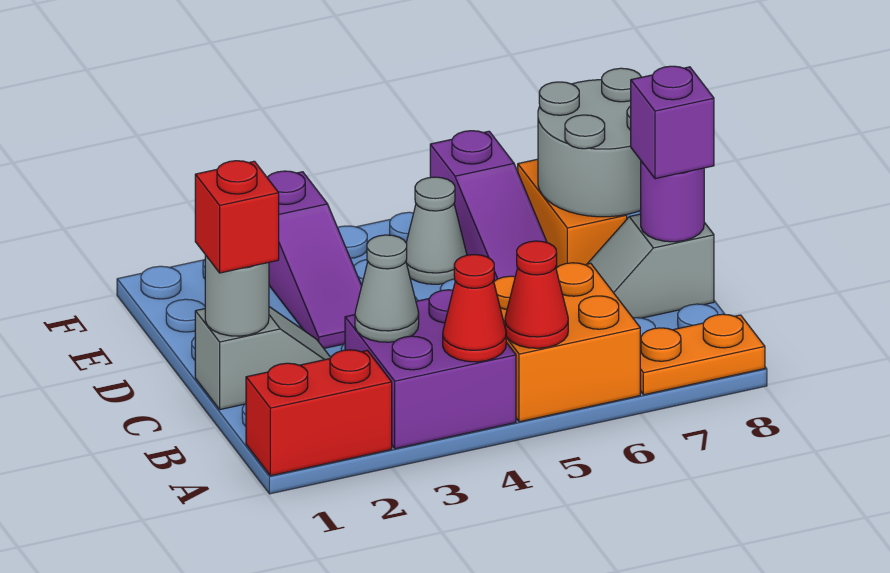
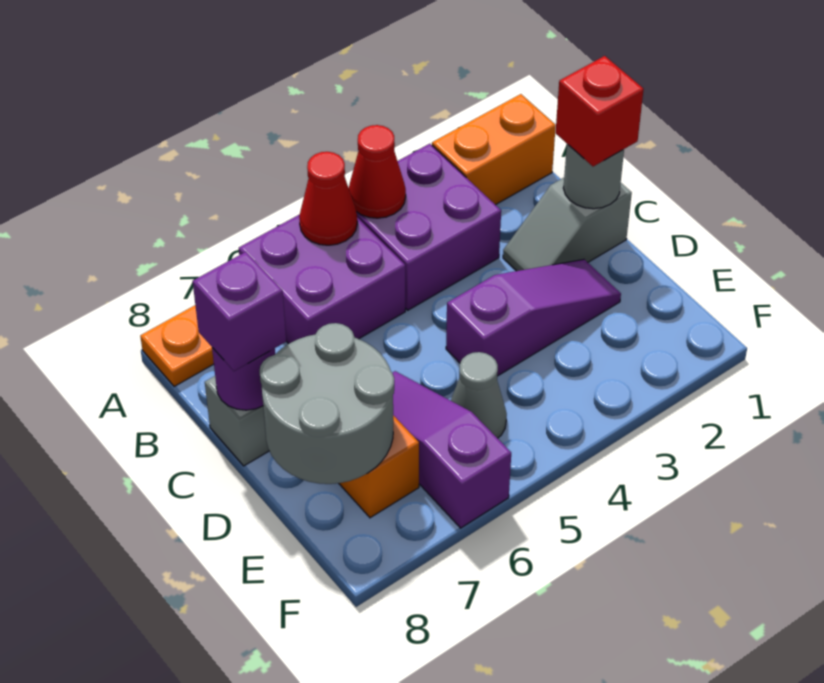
red 1x2 brick [246,350,392,476] -> orange 1x2 brick [432,94,556,205]
orange 2x2 brick [494,263,640,422] -> purple 2x2 brick [239,214,405,344]
grey 1x1 cone [355,235,419,342] -> none
purple 1x3 slope [267,171,362,348] -> purple 1x3 slope turned to [446,260,621,376]

